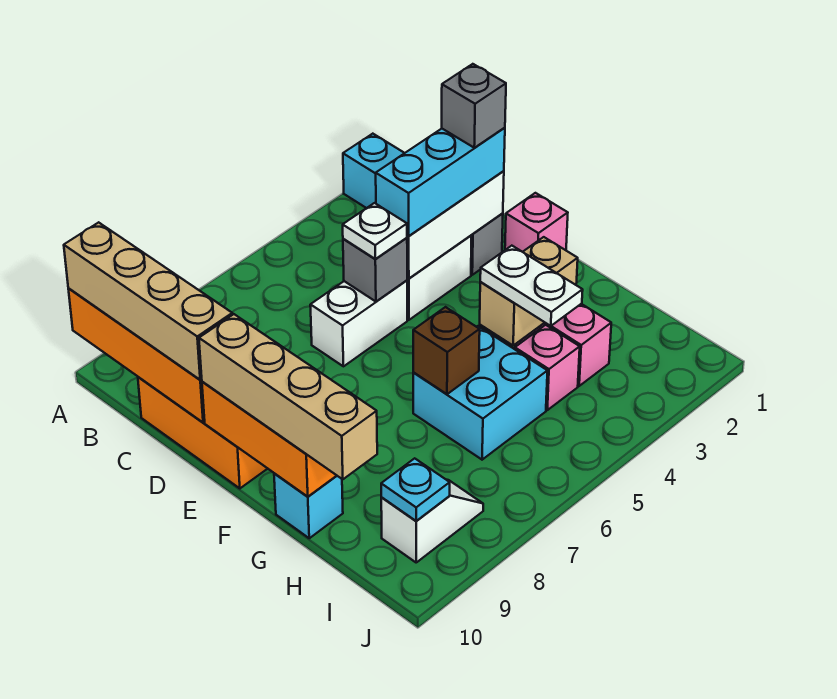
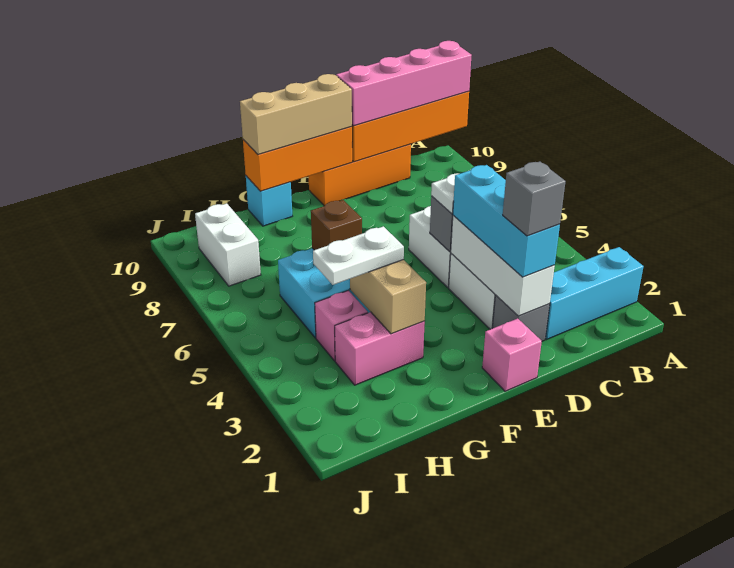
tan 1x4 brick [64,222,232,380] -> pink 1x4 brick [336,41,472,126]
tan 1x4 brick [199,314,377,479] -> tan 1x3 brick [240,74,352,154]
white 1x2 slope [381,480,483,562] -> white 1x2 brick [195,203,261,286]
cyan 1x1 plate [381,458,450,521] -> none

